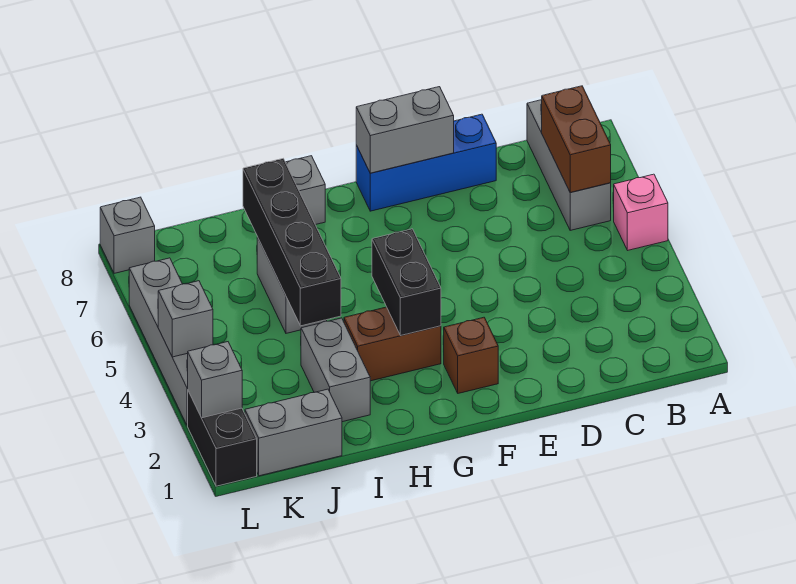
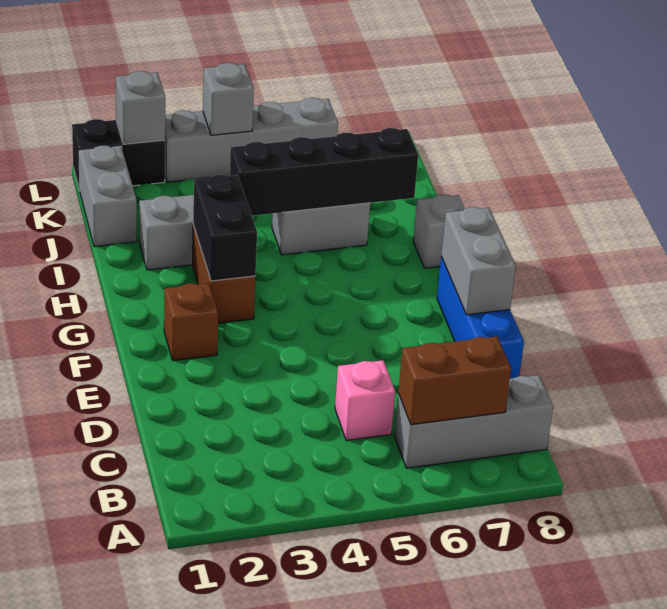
pink 1x1 brick [614,174,668,250] -> pink 1x1 brick moved to [335,360,395,441]
black 1x2 brick [372,229,441,335] -> black 1x2 brick turned to [193,175,257,281]
grey 1x1 brick [100,197,155,273] -> none

